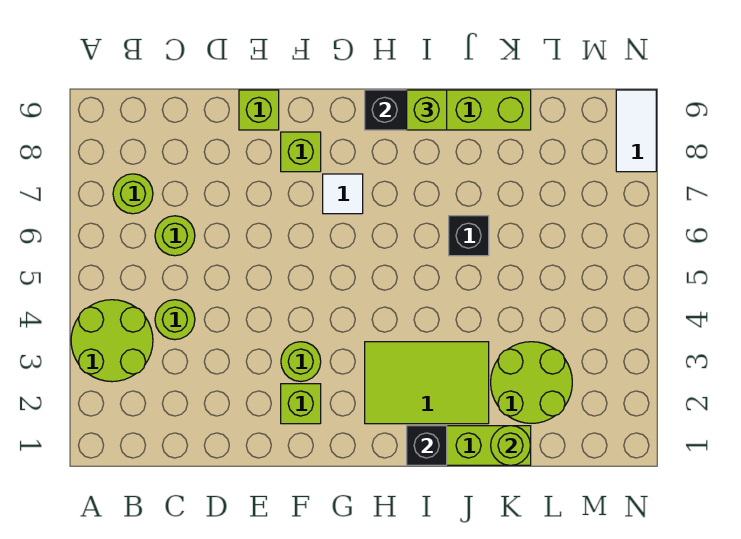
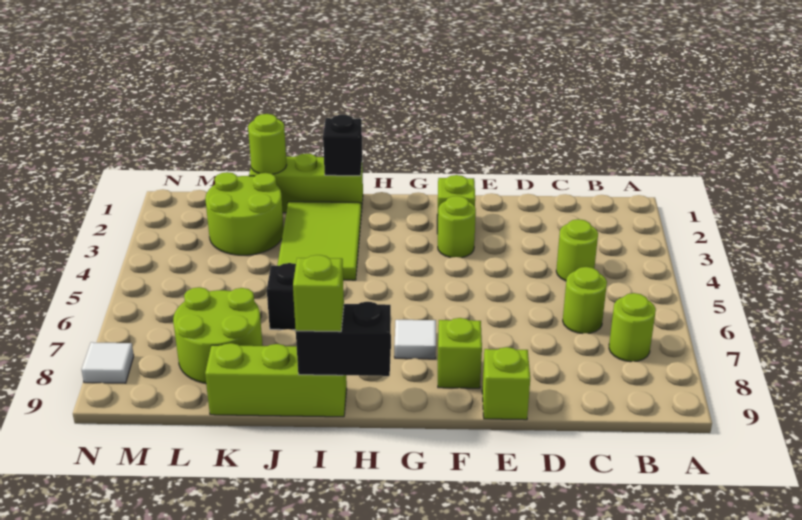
lime 2x2 round brick [71,300,153,382] -> lime 2x2 round brick moved to [173,287,263,384]
lime 2x3 tile [365,342,489,424] -> lime 2x3 tile turned to [277,202,361,280]
white 1x2 tile [616,90,656,172] -> white 1x1 tile [82,342,134,383]

